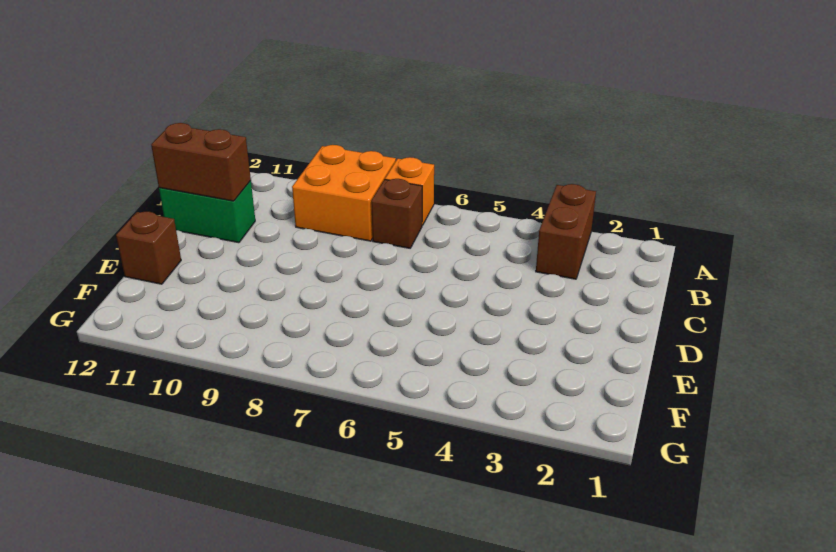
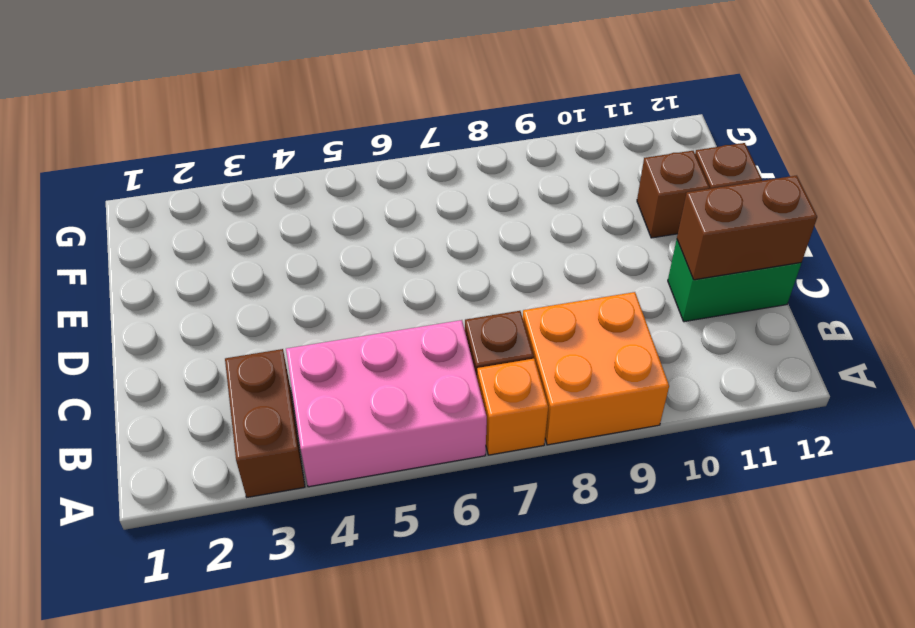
none -> pink 2x3 brick [286,320,487,487]
none -> brown 1x1 brick [637,151,710,238]

